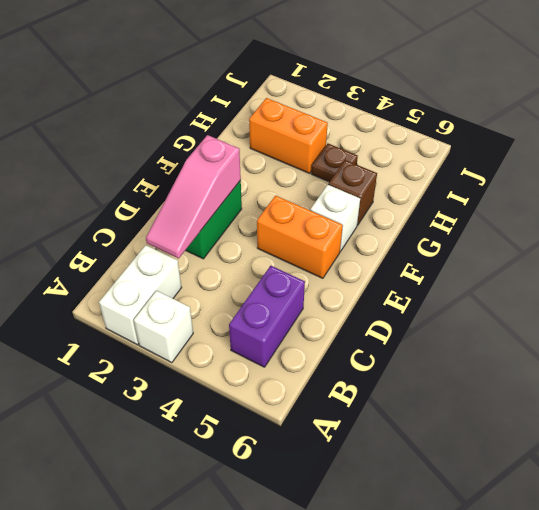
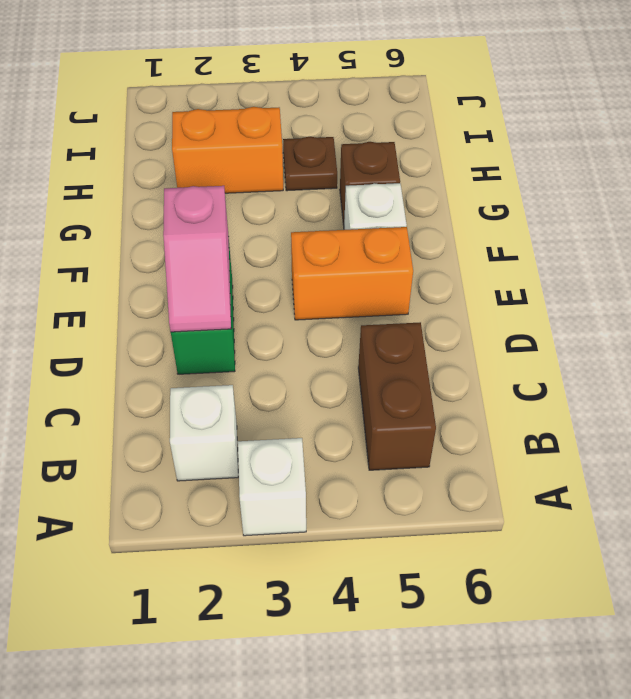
white 1x2 brick [99,245,182,345] -> white 1x1 brick [170,385,238,481]
purple 1x2 brick [229,266,305,367] -> brown 1x2 brick [358,322,436,470]
pink 1x3 slope [146,135,241,258] -> pink 1x2 slope [163,186,231,332]

